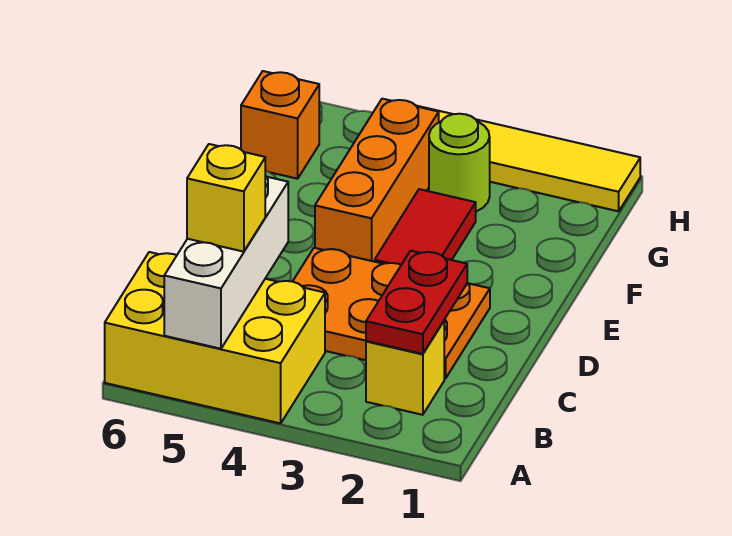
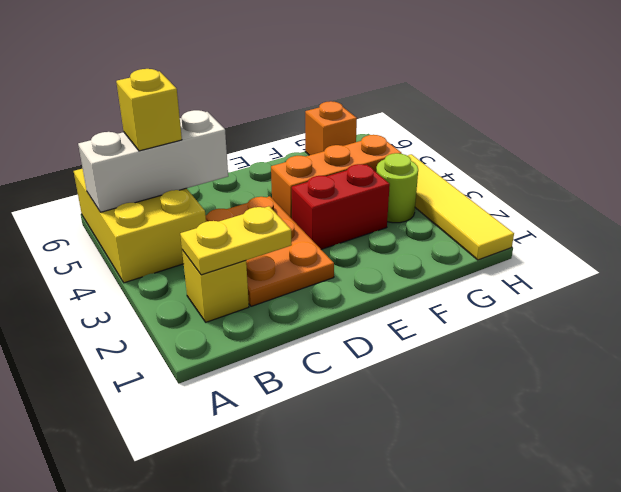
red 1x2 plate [366,251,467,354] -> yellow 1x2 plate [180,206,292,275]
red 1x2 tile [375,189,476,265] -> red 1x2 brick [292,164,390,249]

